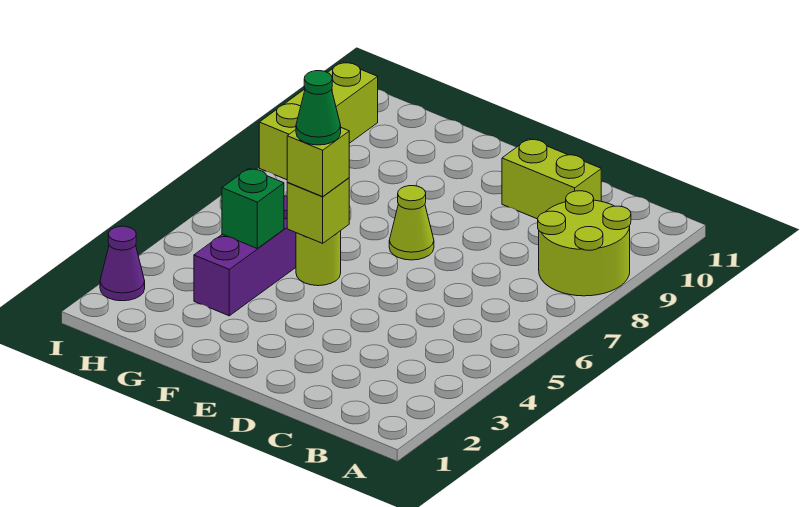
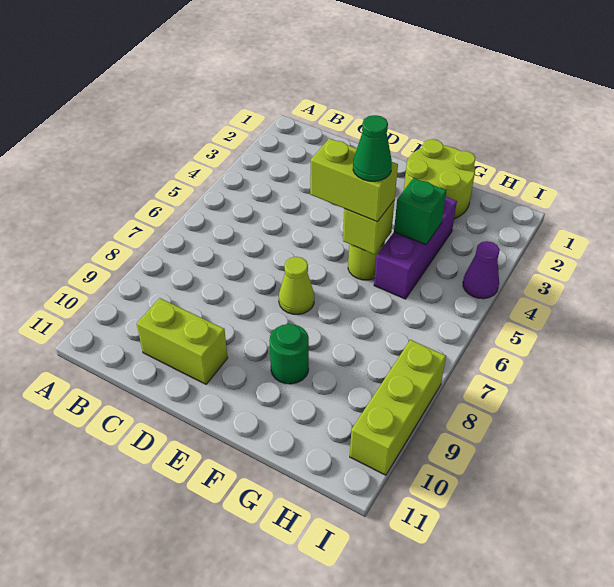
lime 2x2 round brick [538,191,631,296] -> lime 2x2 round brick moved to [404,139,475,219]
lime 1x1 brick [287,128,349,197] -> lime 1x2 brick [310,138,398,222]
none -> green 1x1 round brick [269,324,309,384]
purple 1x1 cone [100,226,145,301] -> purple 1x1 cone moved to [463,241,500,299]

